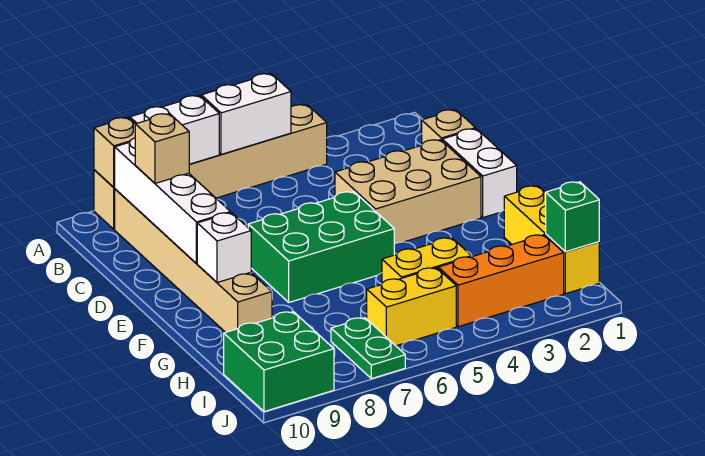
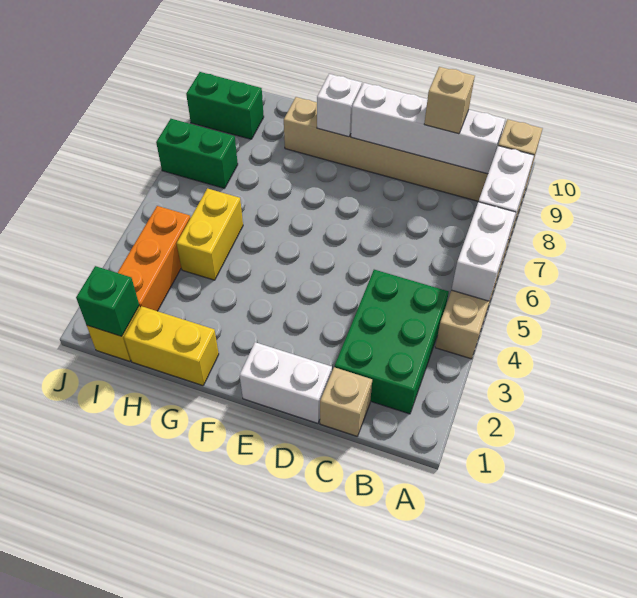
tan 2x3 brick [335,140,481,244] -> none
green 2x3 brick [248,192,394,302] -> green 2x3 brick moved to [335,270,449,414]
yellow 1x2 brick [367,268,456,346] -> none
green 1x2 plate [331,318,405,379] -> green 1x2 brick [156,119,238,188]
green 2x2 brick [224,312,334,412] -> green 1x2 brick [186,72,264,139]

